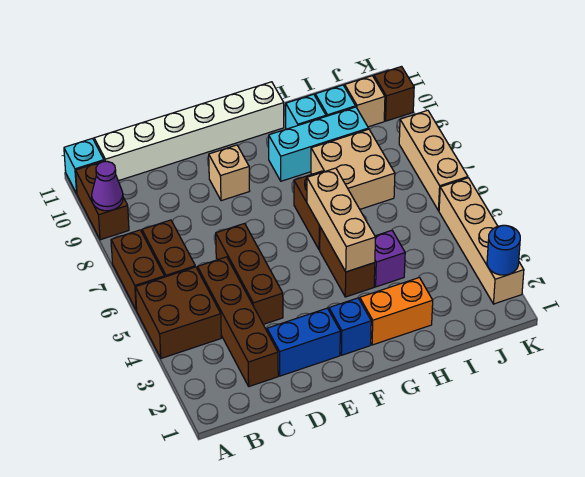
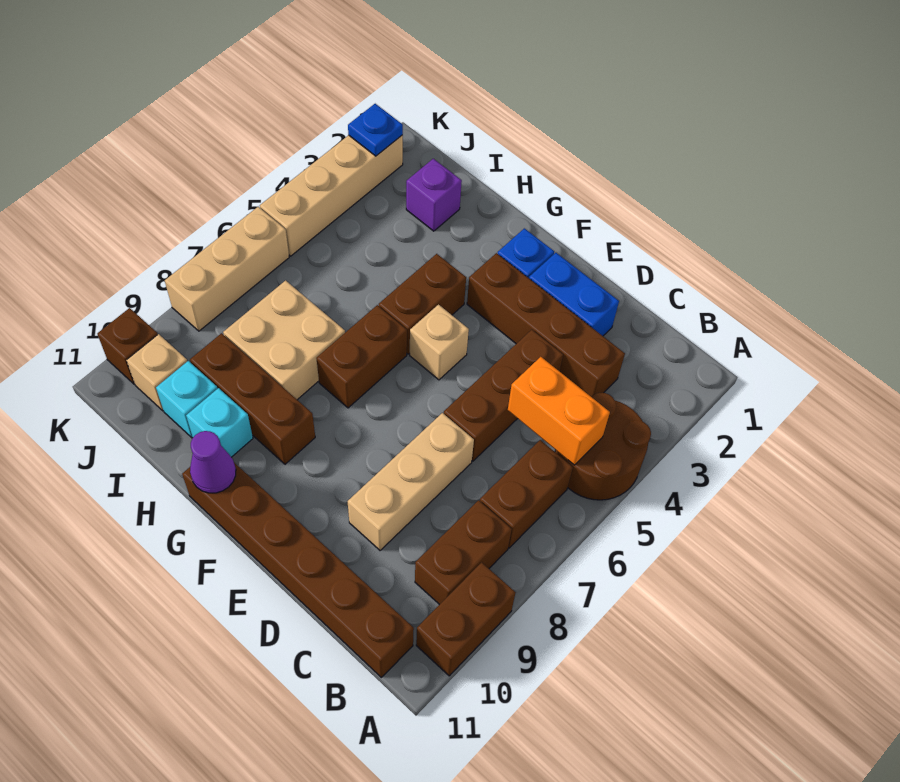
brown 2x2 brick [135,267,221,358] -> brown 2x2 round brick [555,393,651,500]
brown 1x2 brick [111,230,164,310] -> brown 1x2 brick moved to [415,500,512,605]
purple 1x1 cone [92,161,123,211] -> purple 1x1 cone moved to [190,431,236,493]
cyan 1x1 brick [64,138,104,193] -> none
white 1x6 brick [94,82,284,181] -> brown 1x6 brick [182,463,414,677]
brown 1x4 brick [198,257,278,386] -> brown 1x4 brick turned to [467,253,625,397]
tan 1x1 brick [209,145,250,201] -> tan 1x1 brick moved to [410,305,469,380]
orange 1x2 brick [360,278,433,345] -> orange 1x2 brick moved to [508,357,610,465]
tan 1x3 brick [307,168,375,272] -> tan 1x3 brick moved to [348,413,474,551]
cyan 1x3 brick [269,107,369,181] -> brown 1x3 brick [190,333,315,464]
purple 1x1 brick [374,231,405,287] -> purple 1x1 brick moved to [406,159,462,231]
blue 1x1 round brick [487,225,520,275] -> blue 1x1 plate [348,104,403,156]

